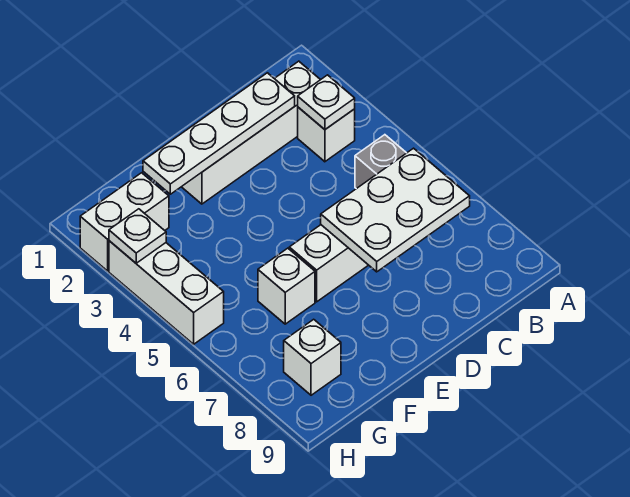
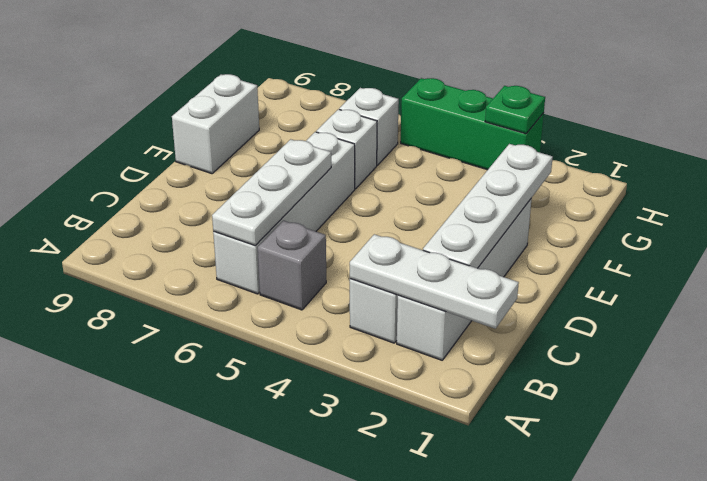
white 1x1 plate [298,75,355,129] -> white 1x3 plate [350,234,519,329]
white 2x3 plate [321,148,470,272] -> white 1x3 plate [212,139,331,246]
white 1x2 brick [80,173,169,271] -> white 1x2 brick moved to [172,74,259,174]
white 1x1 brick [284,319,341,395] -> white 1x1 brick moved to [339,88,399,165]
white 1x3 brick [109,241,224,344] -> green 1x3 brick [401,78,544,170]
white 1x1 plate [109,209,166,263] -> green 1x1 plate [485,86,545,134]

